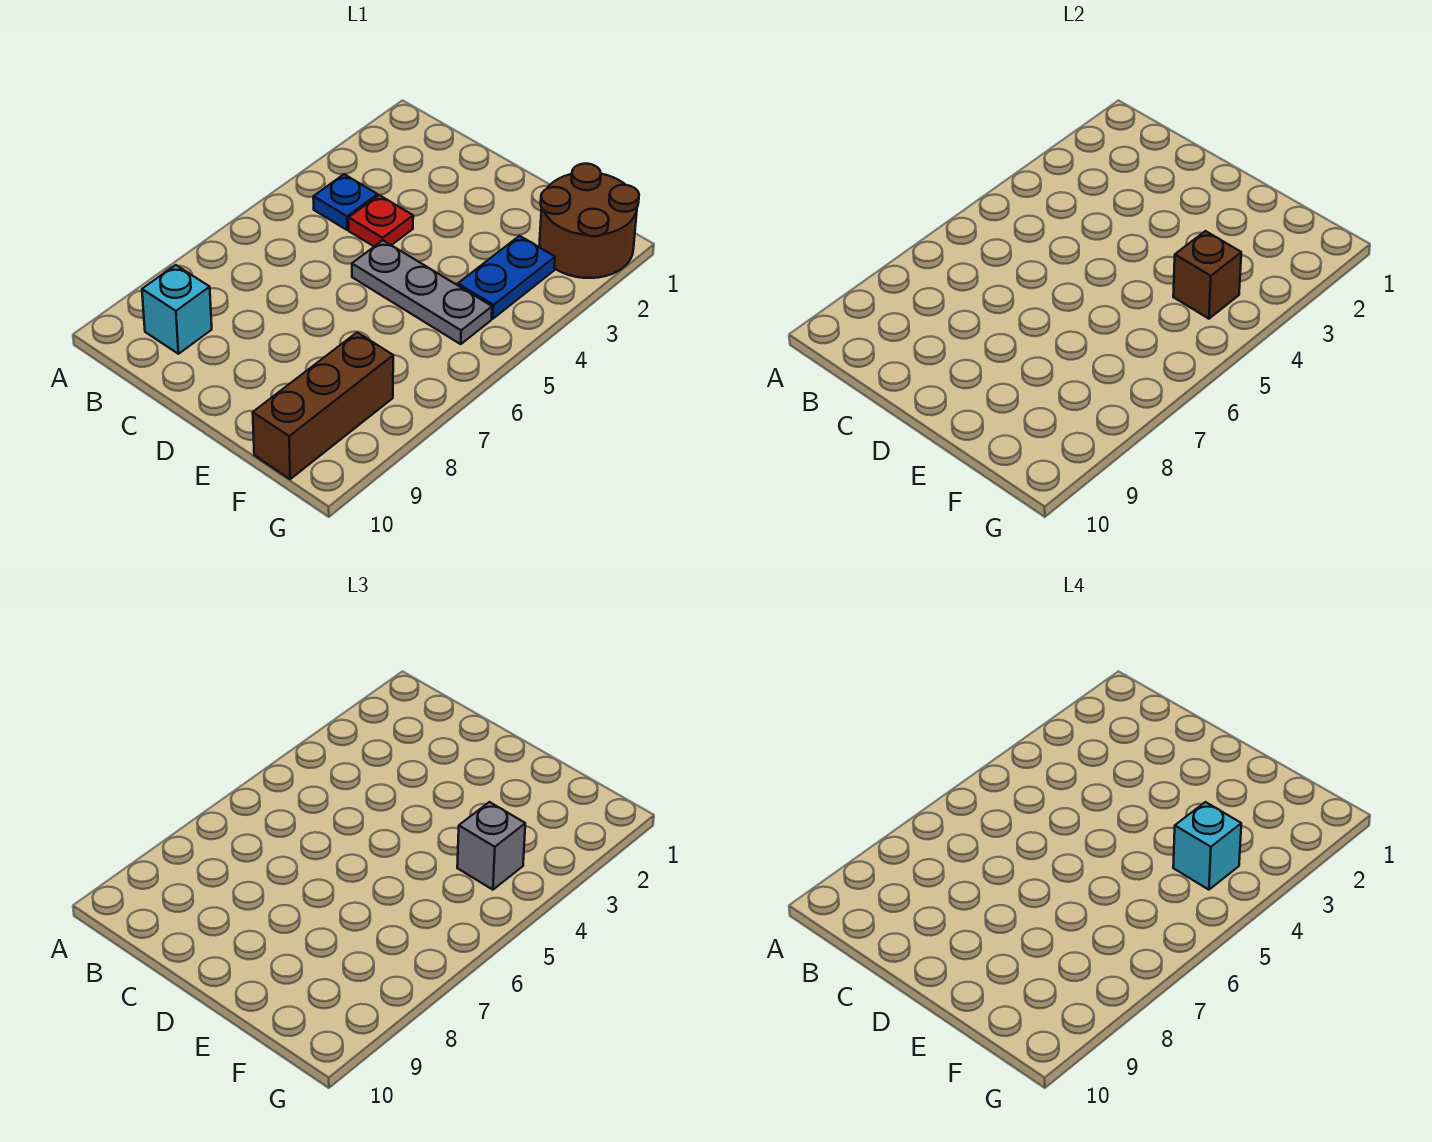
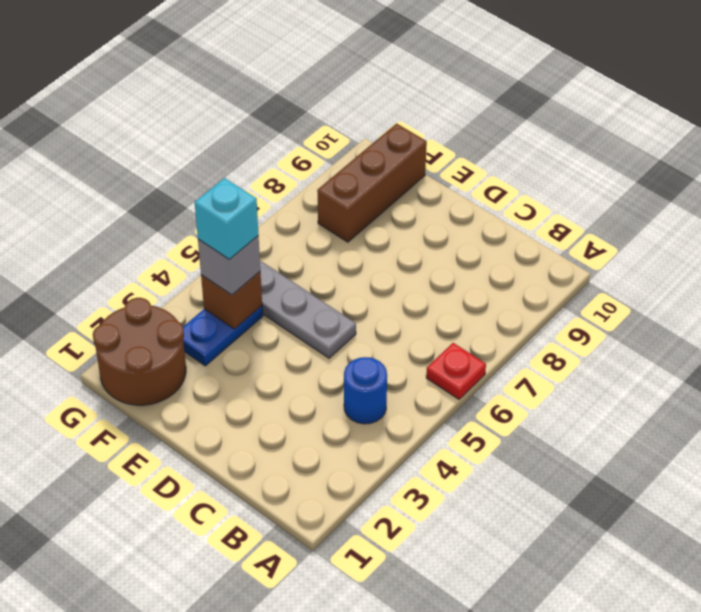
blue 1x1 plate [313,174,378,230] -> blue 1x1 round brick [344,357,387,424]
cyan 1x1 brick [142,265,212,354] -> none
red 1x1 plate [349,195,413,246] -> red 1x1 plate moved to [426,343,486,399]

